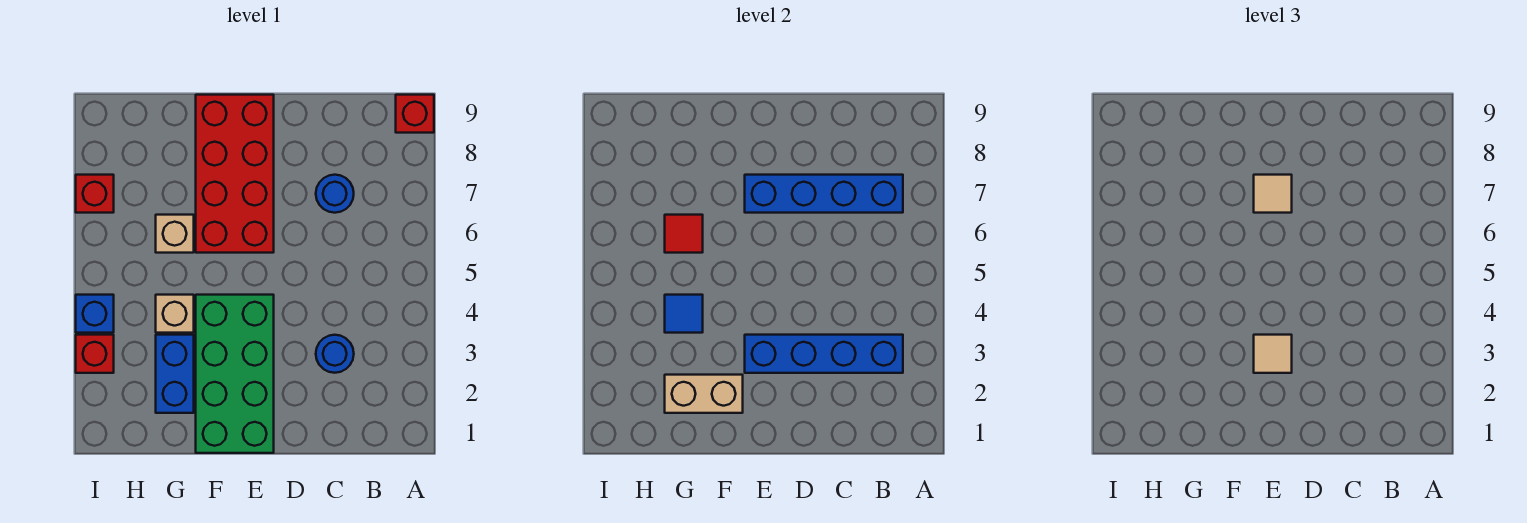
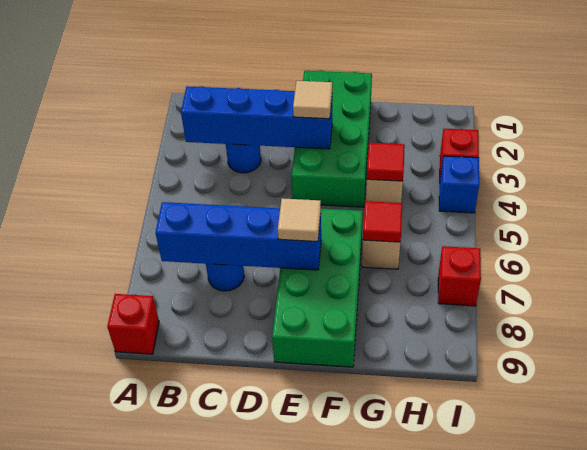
red 2x4 brick [196,95,274,253] -> green 2x4 brick [272,209,363,367]
tan 1x2 brick [665,375,743,413] -> none
blue 1x2 brick [156,335,194,413] -> none
blue 1x1 tile [665,295,703,333] -> red 1x1 tile [367,143,405,181]

